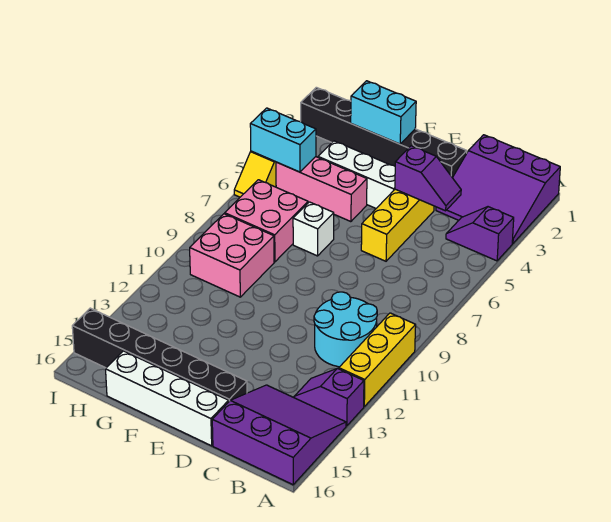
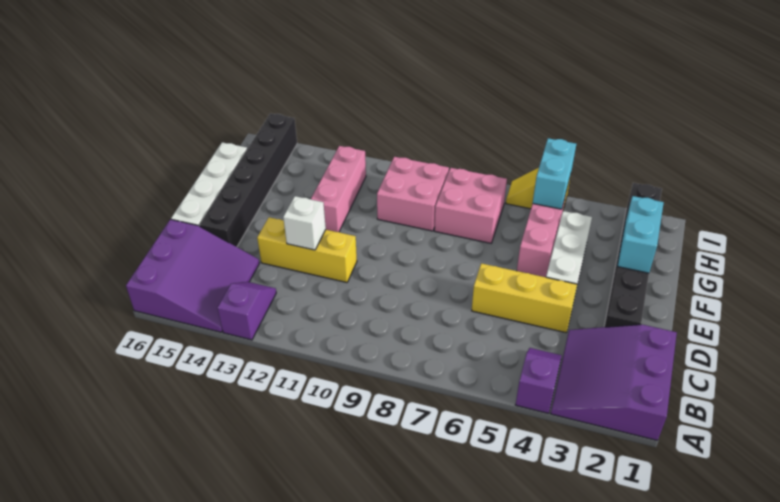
yellow 1x3 brick [339,313,416,406] -> yellow 1x3 brick moved to [257,217,357,282]
cyan 2x2 round brick [314,292,377,367] -> none
purple 1x2 slope [395,146,461,211] -> none
white 1x1 brick [293,202,334,256] -> white 1x1 brick moved to [283,196,326,250]
none -> pink 1x3 brick [311,146,366,232]

